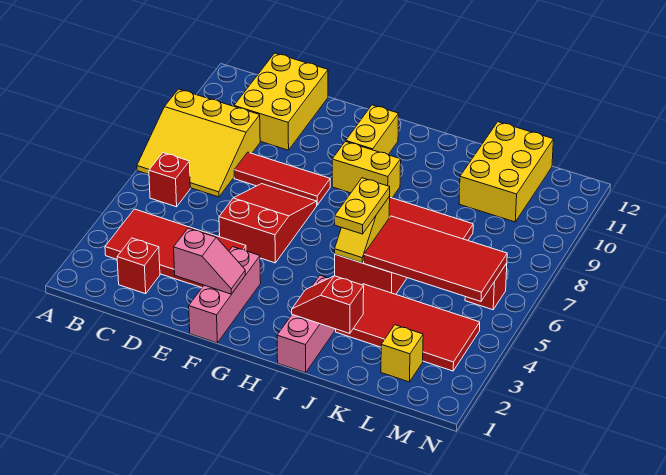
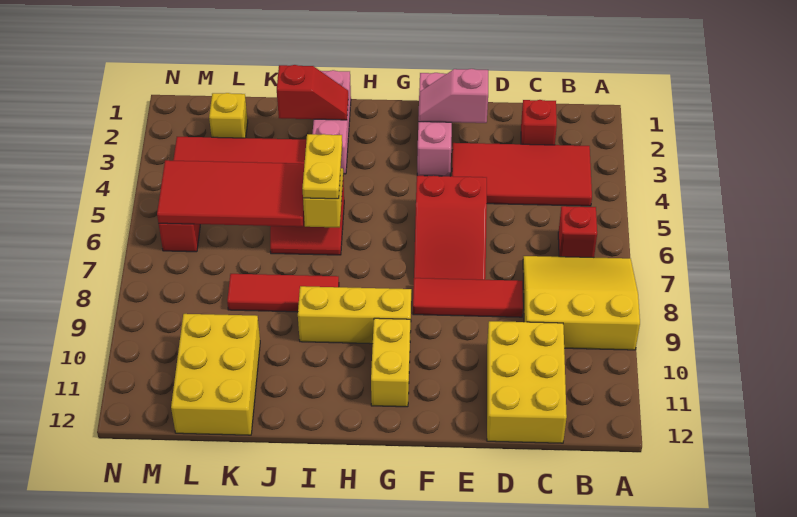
yellow 1x2 brick [332,141,401,198] -> yellow 1x3 brick [298,286,411,344]

